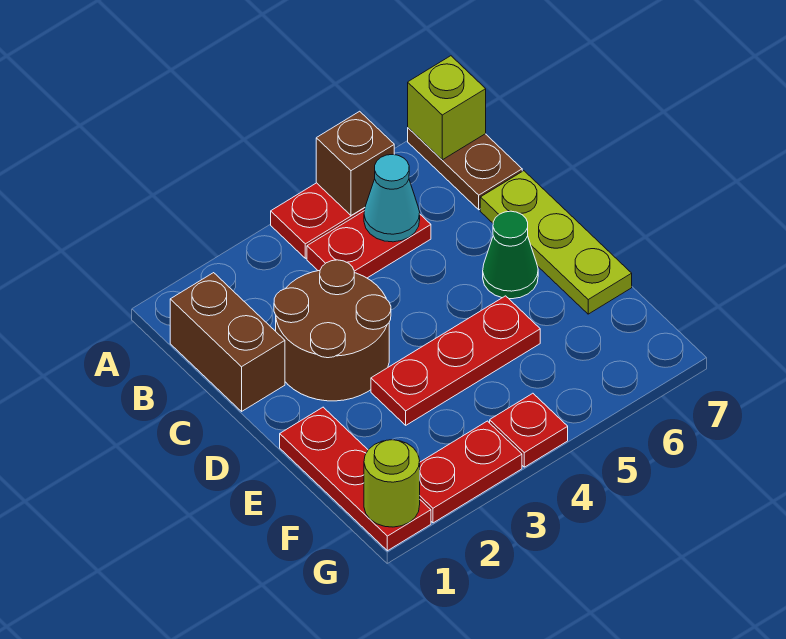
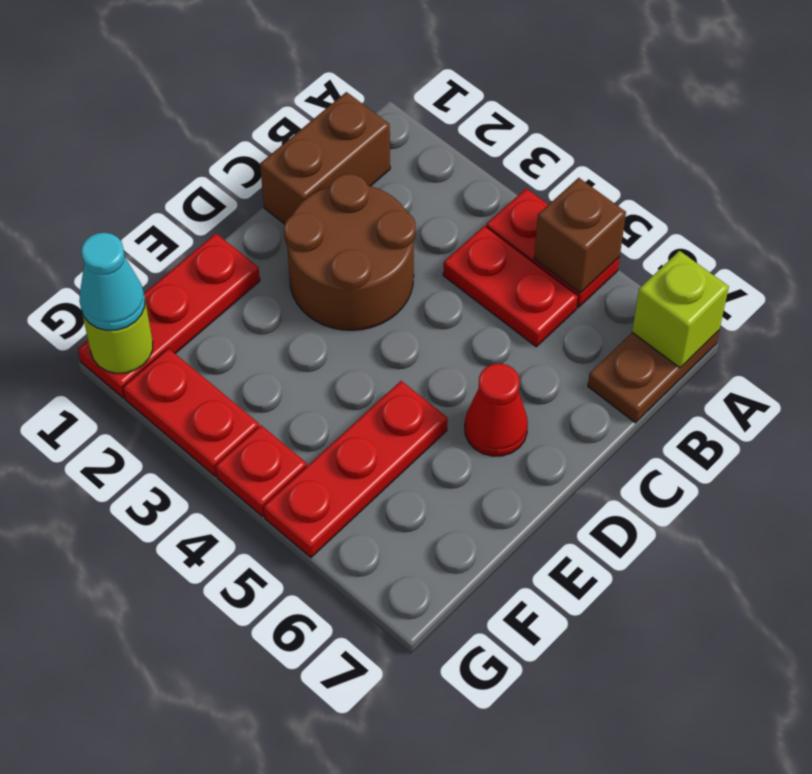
cyan 1x1 cone [364,155,420,242] -> cyan 1x1 cone moved to [79,233,145,331]
lime 1x3 plate [480,171,632,314] -> none
green 1x1 cone [483,211,538,299] -> red 1x1 cone [465,363,528,456]
red 1x3 plate [371,296,540,425] -> red 1x3 plate turned to [263,381,447,558]

